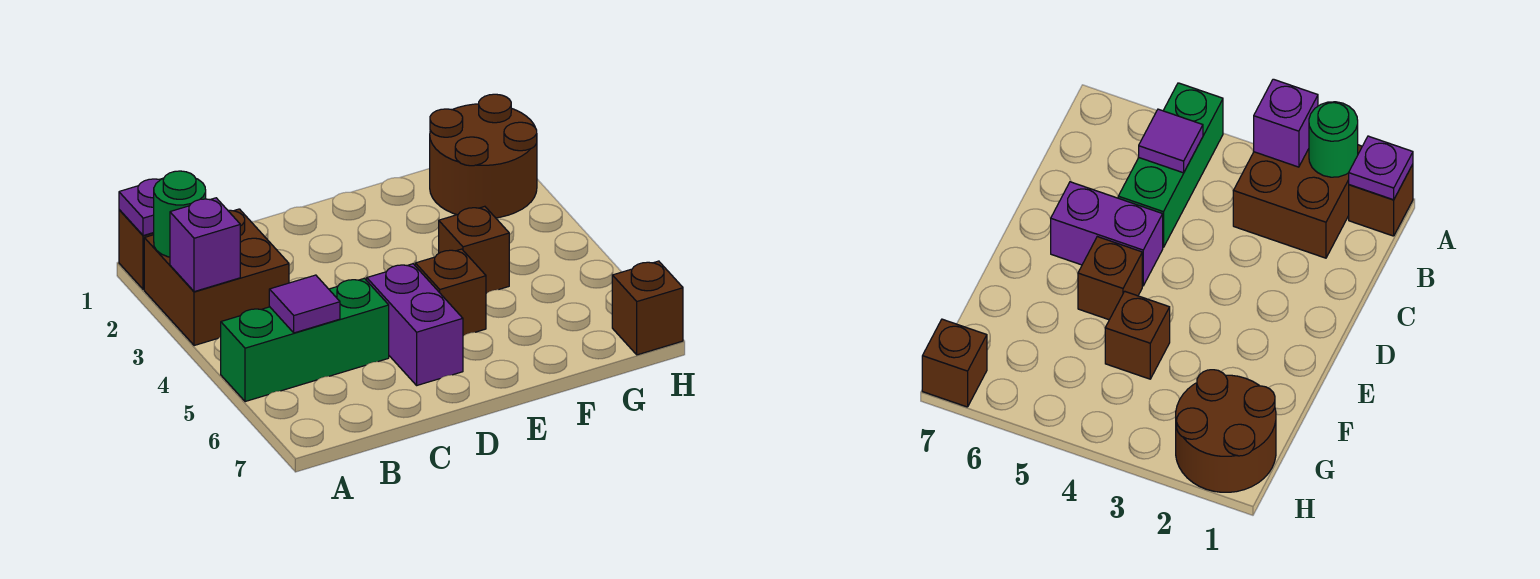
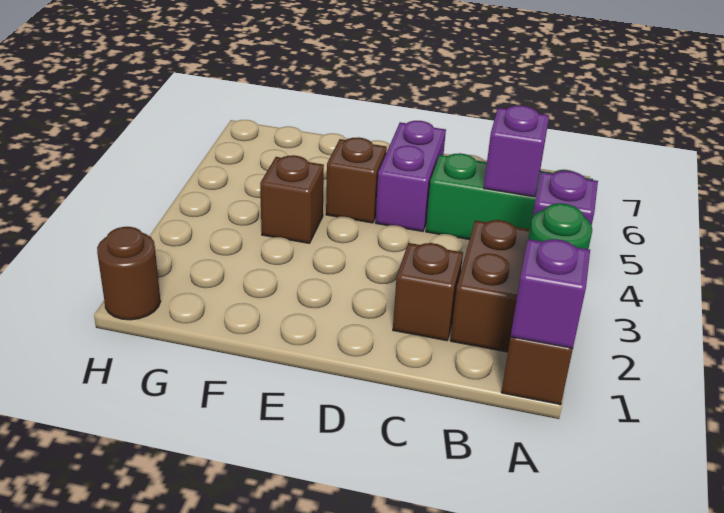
purple 1x1 plate [119,178,163,236] -> purple 1x1 brick [511,239,590,348]
purple 1x1 tile [269,275,340,333] -> purple 1x1 brick [484,105,549,197]
brown 2x2 round brick [430,94,537,218] -> brown 1x1 round brick [97,227,161,320]
brown 1x1 brick [612,261,683,355] -> brown 1x1 brick moved to [393,243,463,341]

